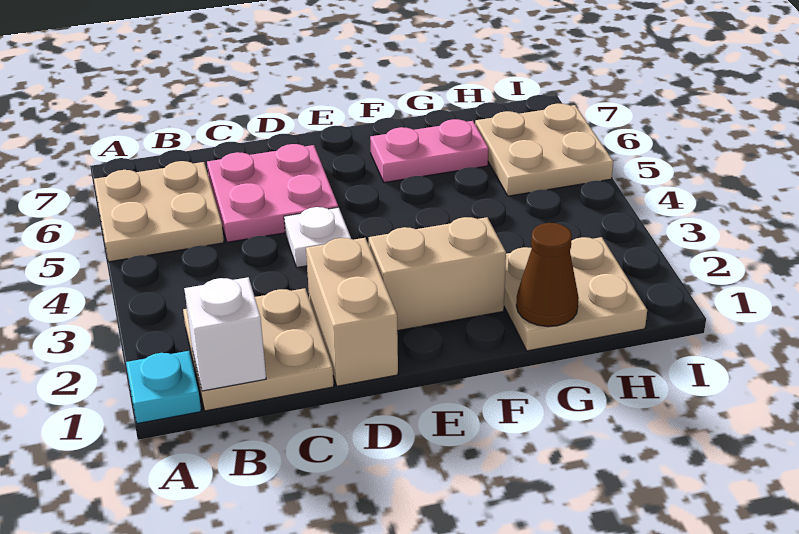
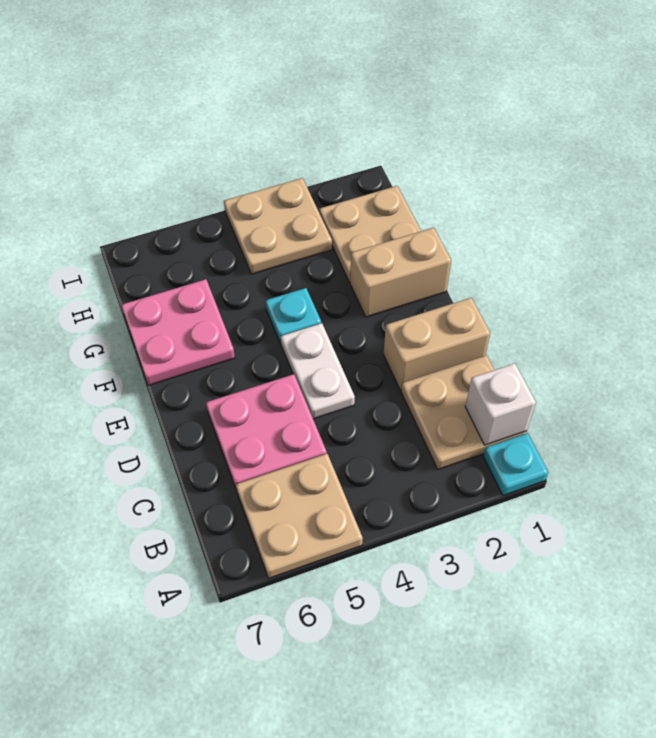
white 1x1 plate [284,207,351,268] -> white 1x2 plate [281,323,355,419]
tan 1x2 brick [369,217,506,331] -> tan 1x2 brick turned to [350,228,451,317]
none -> cyan 1x1 plate [266,288,321,343]
pink 1x2 plate [370,119,489,183] -> pink 2x2 plate [121,279,235,385]
brown 1x1 cone [516,223,579,327] -> none
tan 2x2 plate [475,104,613,196] -> tan 2x2 plate moved to [224,178,332,274]

